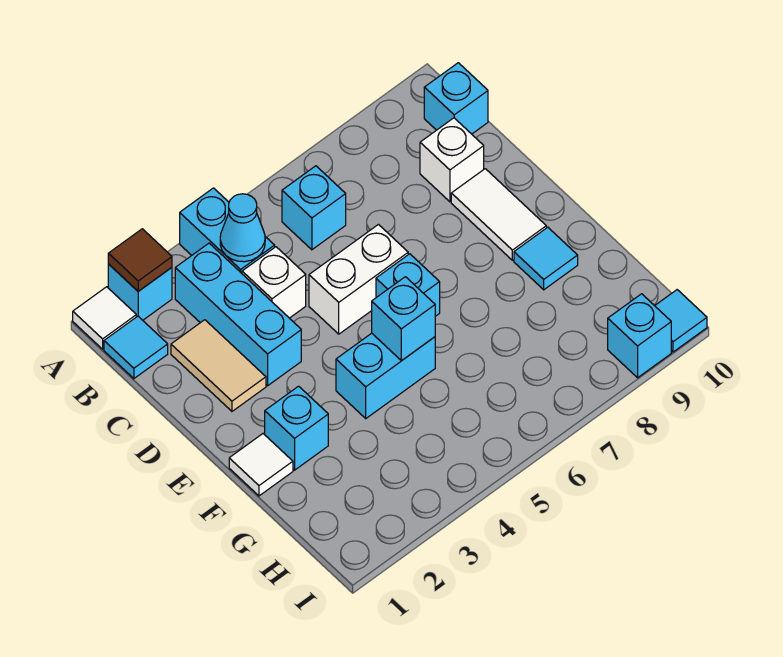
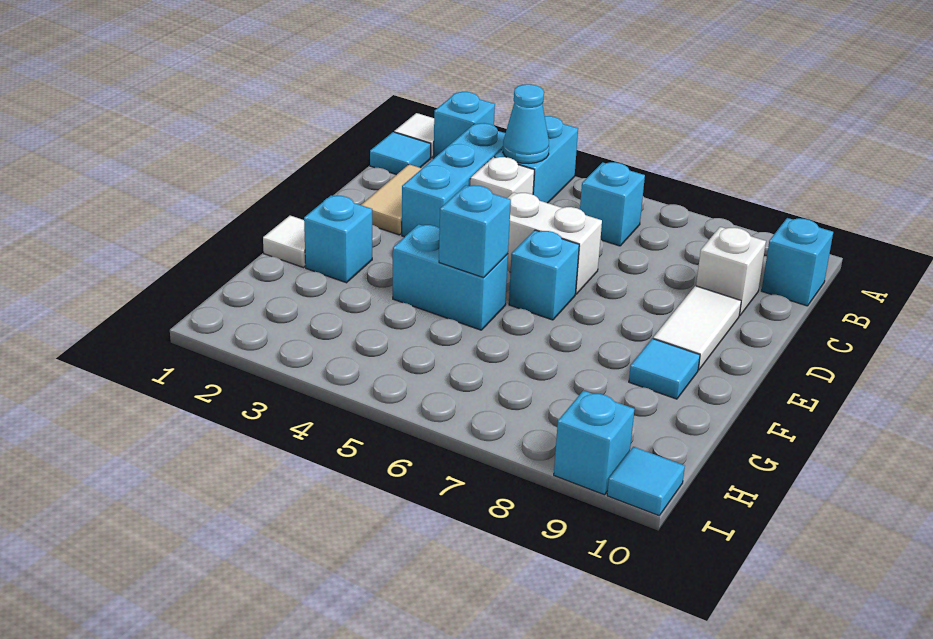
brown 1x1 tile [108,229,172,291] -> none

